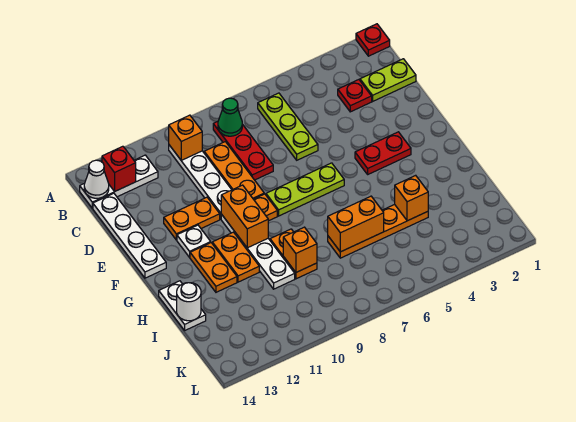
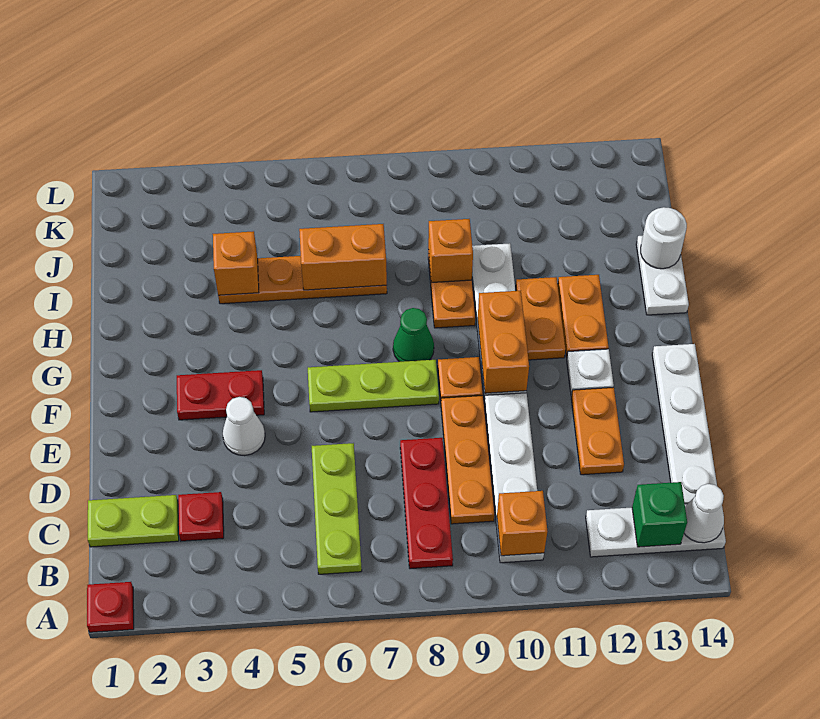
green 1x1 cone [218,98,242,136] -> green 1x1 cone moved to [393,308,434,362]
red 1x1 brick [102,146,136,192] -> green 1x1 brick [632,482,687,547]
none -> white 1x1 cone [223,397,265,456]
orange 1x2 plate [164,197,220,240] -> orange 1x2 plate turned to [571,387,624,475]

